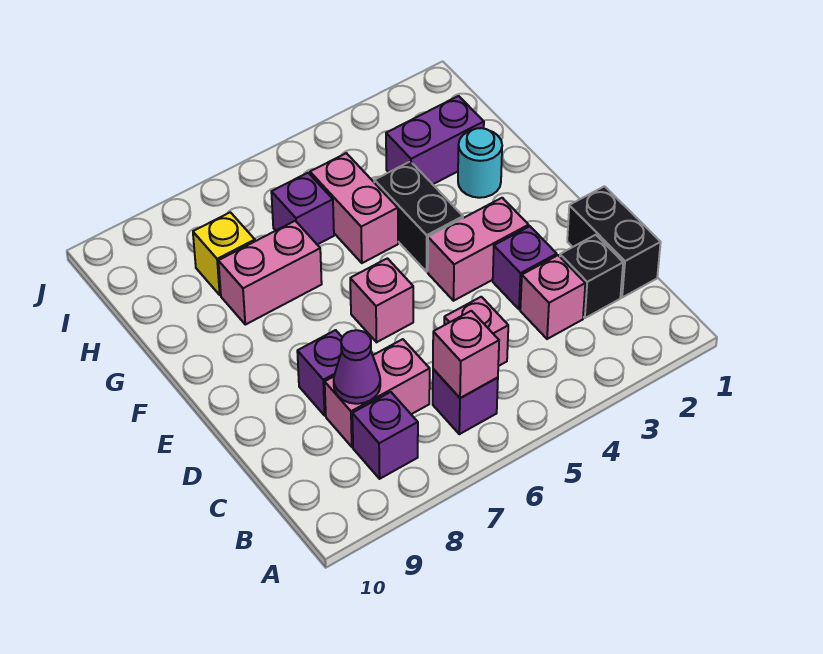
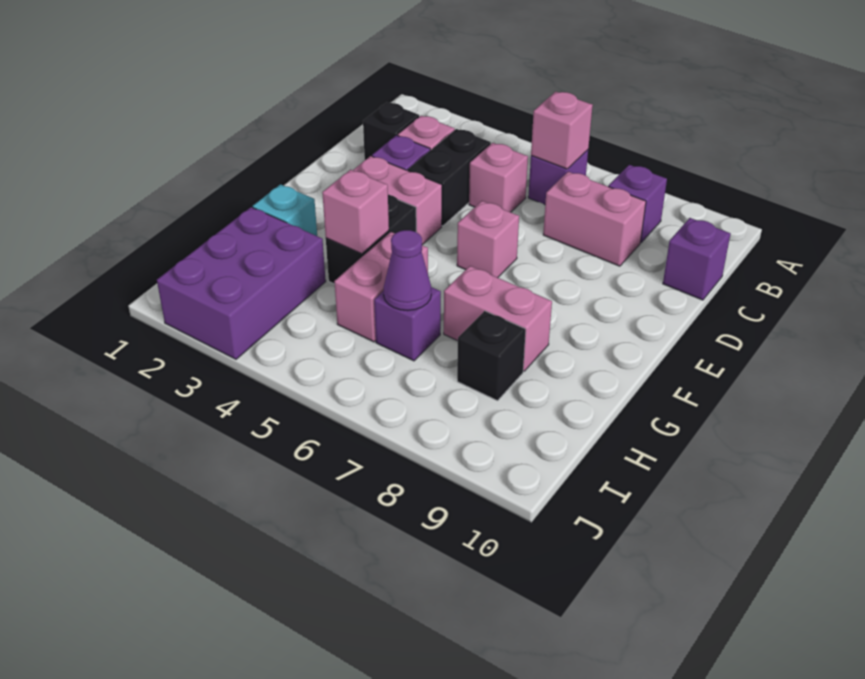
black 1x2 brick [567,186,661,298] -> black 1x2 brick moved to [408,129,491,226]
purple 1x1 cone [334,330,380,404] -> purple 1x1 cone moved to [384,230,431,311]
purple 1x1 brick [297,330,342,415] -> purple 1x1 brick moved to [663,218,731,300]
cyan 1x1 round brick [458,128,502,198] -> cyan 1x1 brick [253,184,317,236]
none -> pink 1x1 brick [322,170,389,254]
purple 1x2 brick [386,96,484,184] -> purple 2x3 brick [157,207,326,359]
yellow 1x1 brick [193,212,255,295] -> black 1x1 brick [457,311,526,401]

